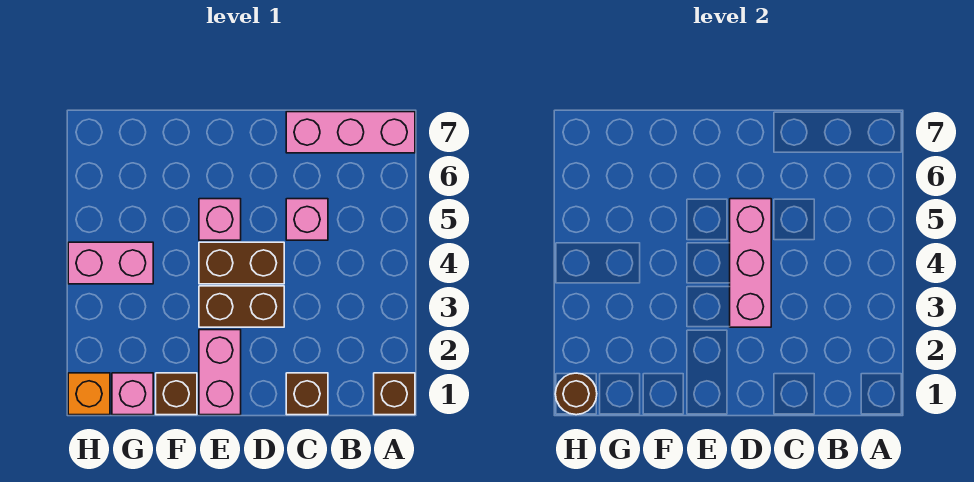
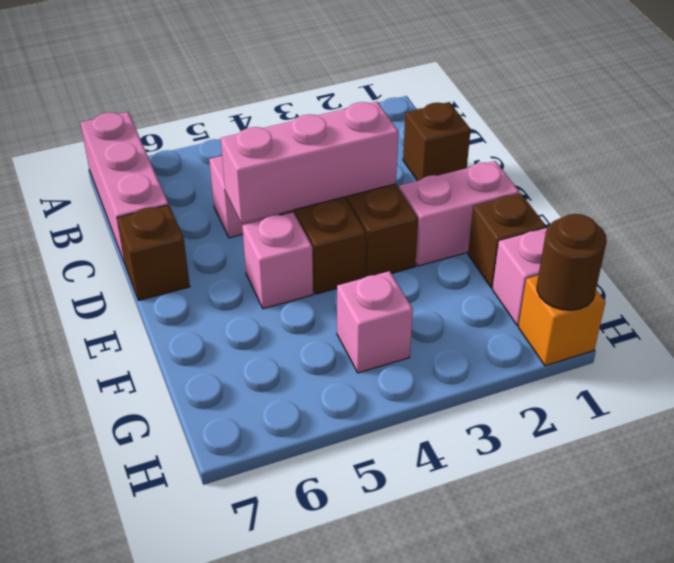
brown 1x1 brick [374,373,415,415] -> brown 1x1 brick moved to [117,205,190,300]
pink 1x2 brick [68,242,153,284] -> pink 1x1 brick [337,271,413,373]

